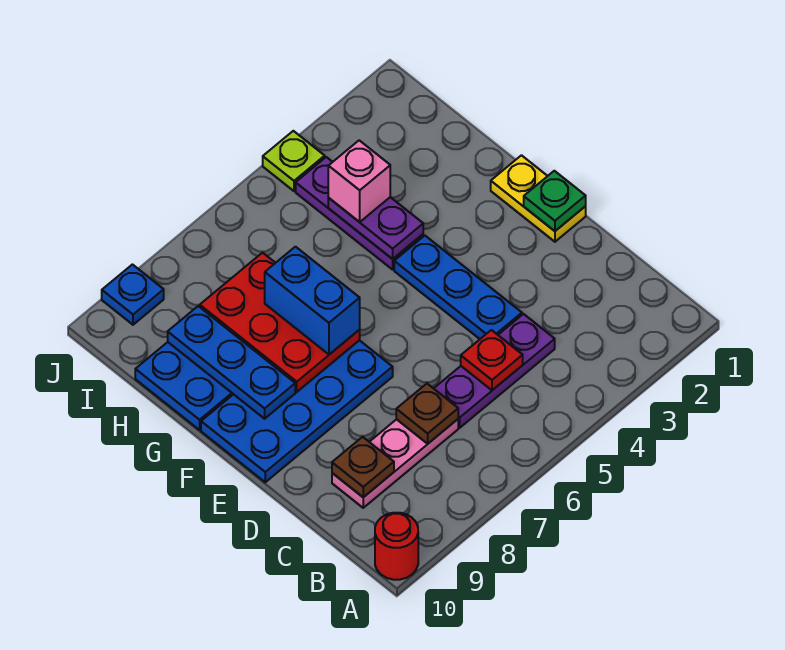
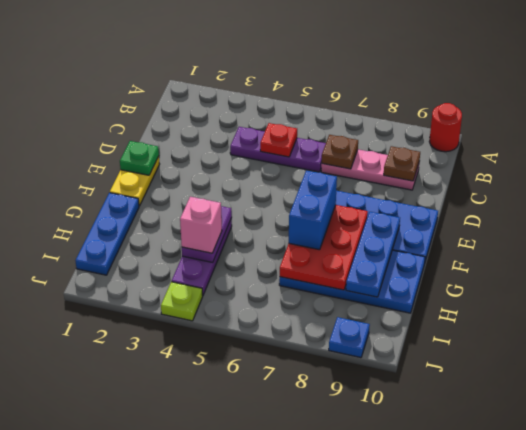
blue 1x3 plate [394,236,522,339] -> blue 1x3 plate moved to [75,193,139,275]

